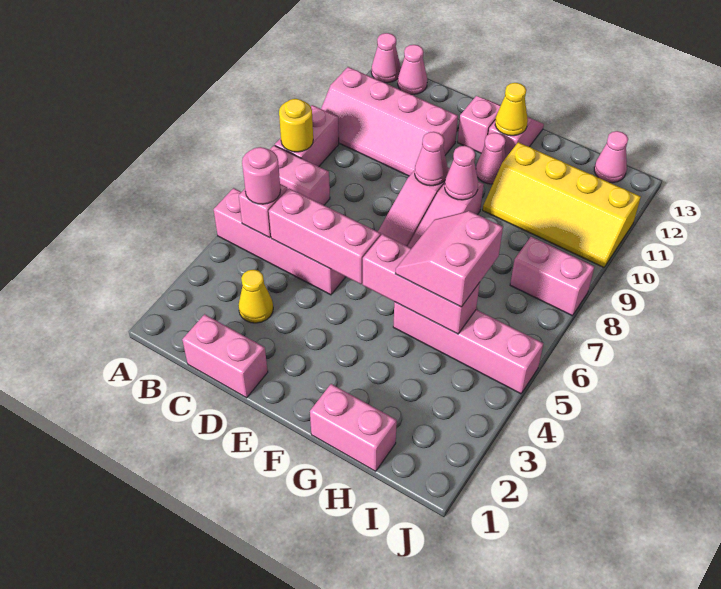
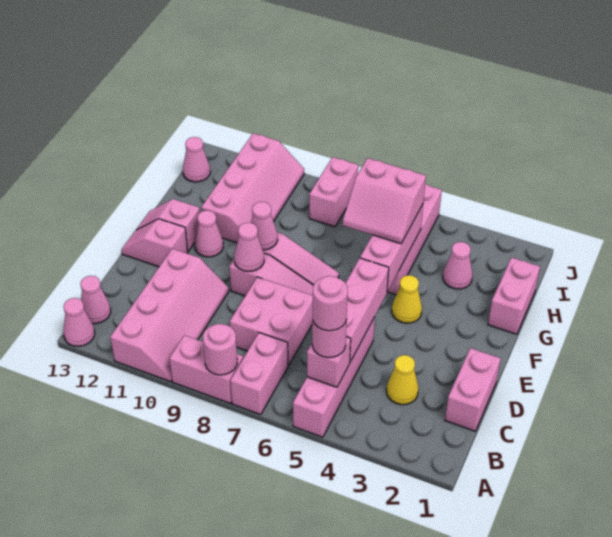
yellow 1x1 round brick [279,99,313,152] -> pink 1x1 round brick [203,324,237,375]
none -> pink 1x1 round brick [313,276,348,331]
none -> pink 2x2 brick [230,277,313,366]
yellow 1x1 cone [495,83,528,136] -> yellow 1x1 cone moved to [392,275,422,323]
yellow 2x4 slope [483,142,641,267] -> pink 2x4 slope [201,133,304,243]
none -> pink 1x1 cone [443,242,473,289]

